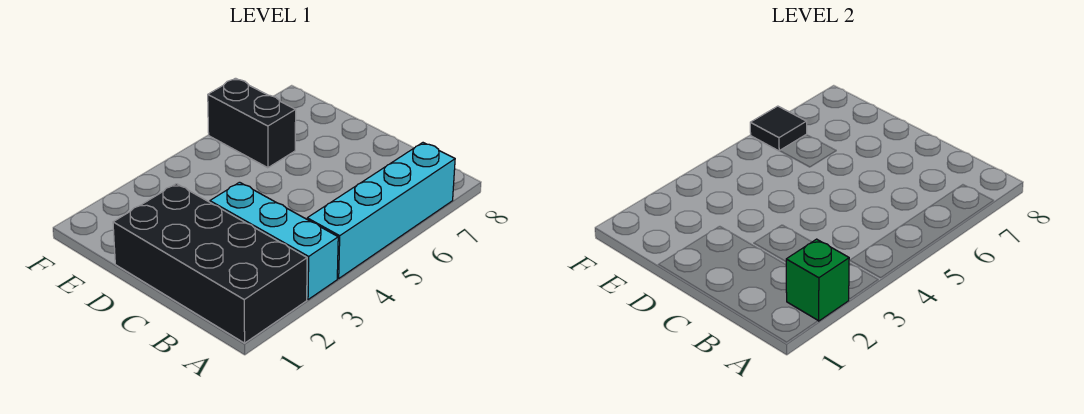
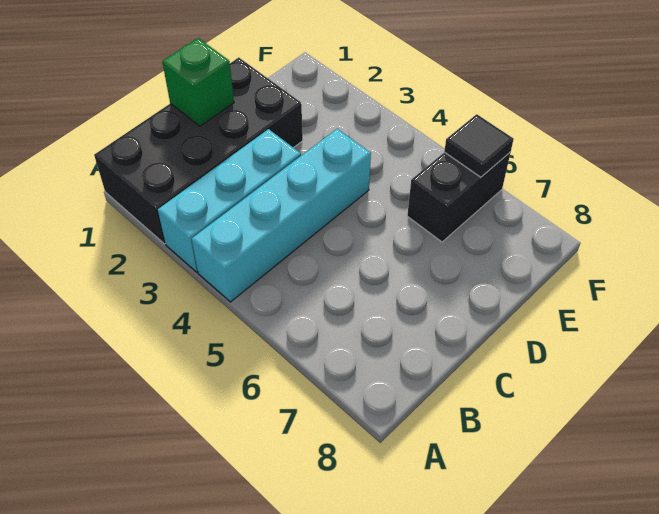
green 1x1 brick [786,239,849,321] -> green 1x1 brick moved to [162,38,234,126]
cyan 1x4 brick [307,143,455,279] -> cyan 1x4 brick turned to [192,129,371,302]

